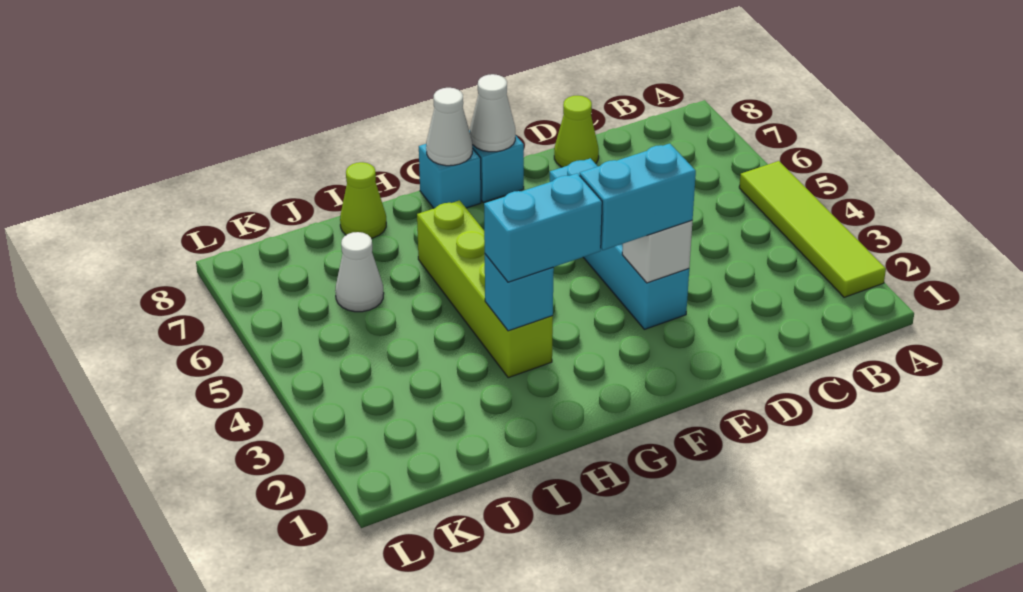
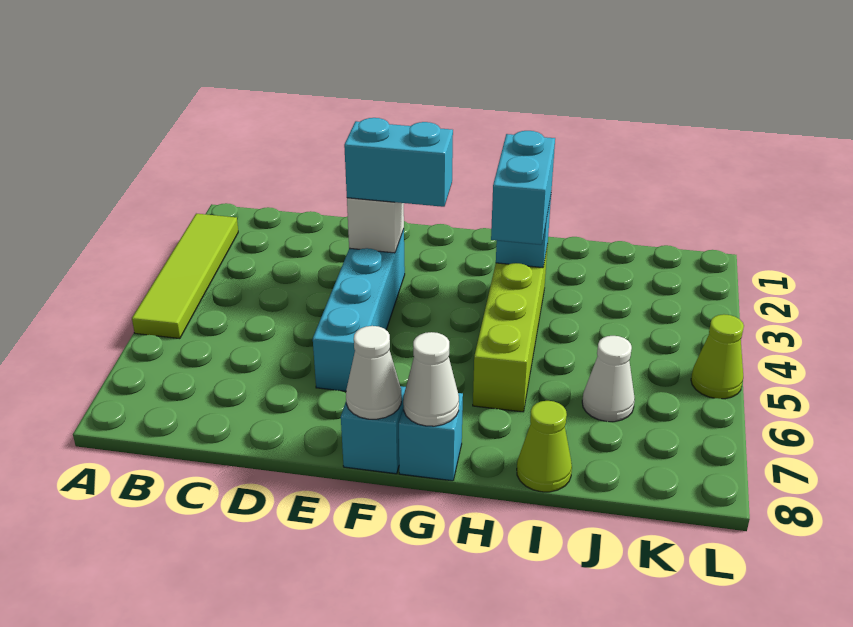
lime 1x1 cone [554,96,599,167] -> lime 1x1 cone moved to [691,314,744,399]
cyan 1x2 brick [484,173,602,282] -> cyan 1x2 brick turned to [491,131,555,245]

